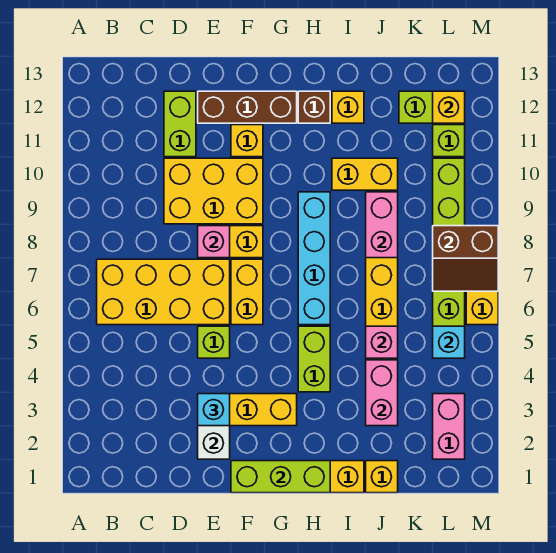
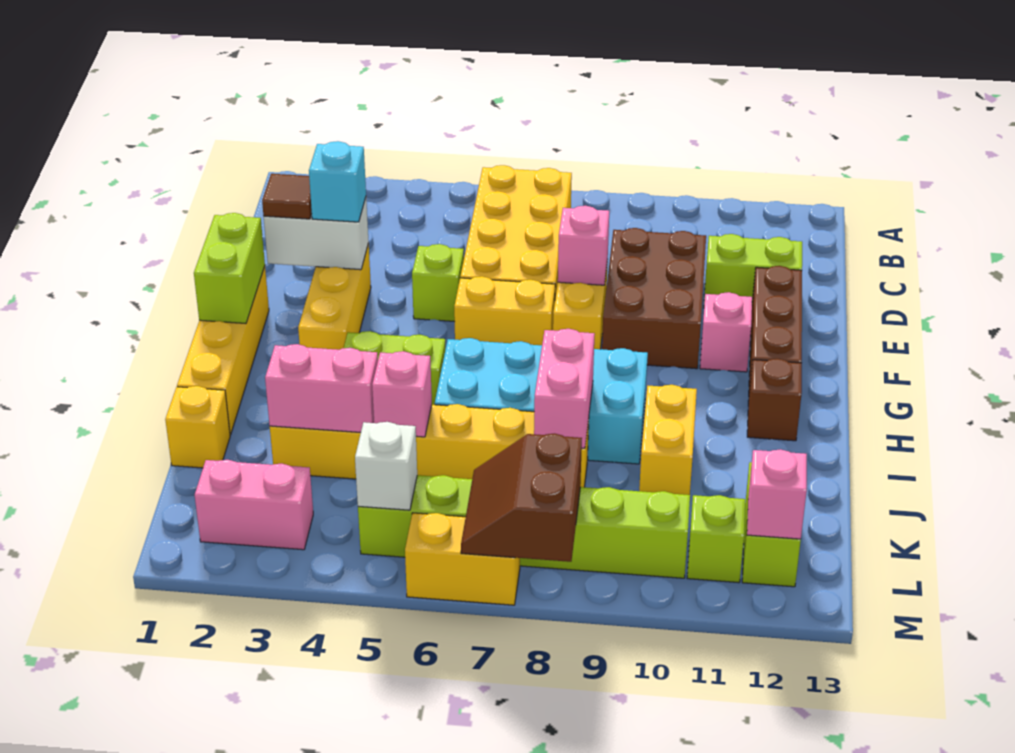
yellow 2x3 brick [164,158,263,224] -> brown 2x3 brick [602,228,706,369]
none -> brown 1x1 tile [262,174,312,219]
lime 1x3 brick [231,461,330,493] -> lime 1x2 brick [194,213,265,323]
yellow 1x1 brick [231,125,263,157] -> pink 1x1 brick [700,292,752,372]
cyan 1x4 brick [298,192,330,325] -> cyan 2x4 brick [435,338,648,464]
yellow 1x1 brick [332,91,364,123] -> none
pink 1x2 brick [366,192,398,258] -> pink 1x2 brick turned to [534,329,595,448]
cyan 1x1 brick [433,326,465,358] -> white 1x1 brick [355,422,417,510]
yellow 1x1 brick [433,91,465,123] -> pink 1x1 brick [747,449,807,539]

